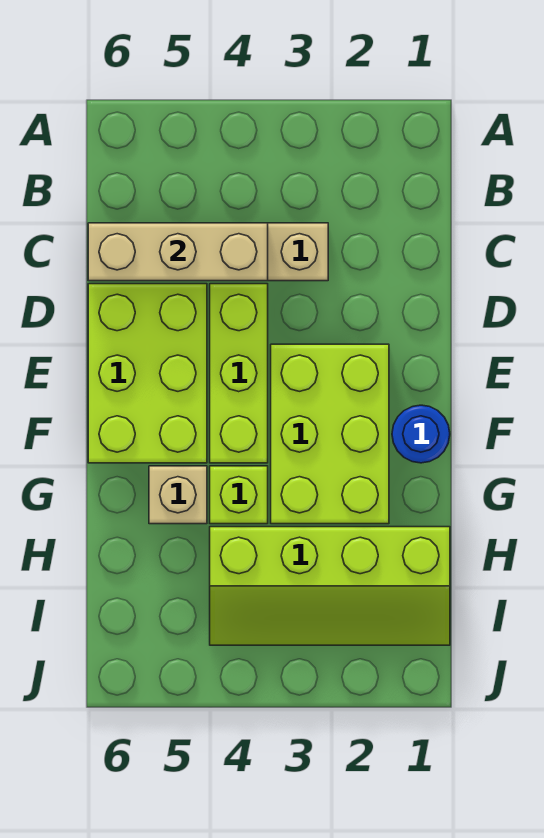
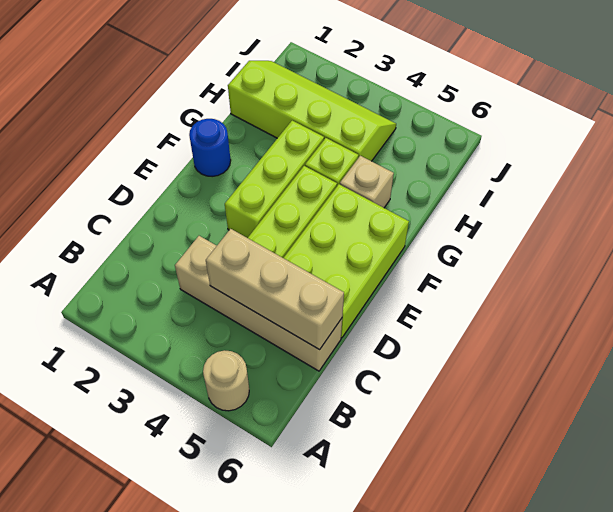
none -> tan 1x1 round brick [203,350,249,411]
lime 2x3 brick [271,344,389,524] -> lime 1x3 brick [225,121,324,238]

